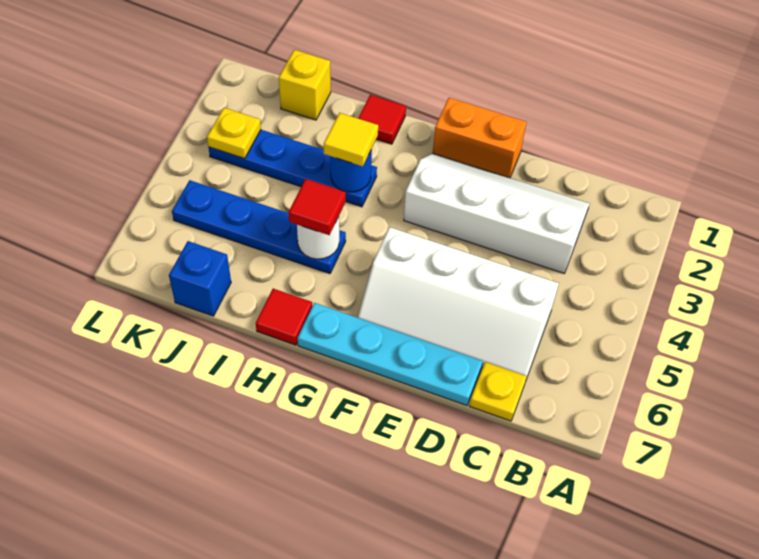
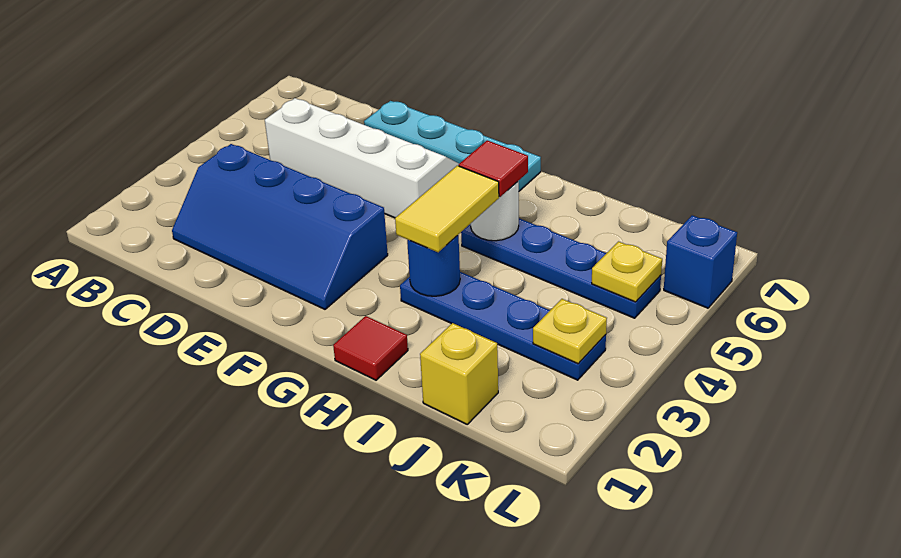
white 2x4 slope [404,153,589,274] -> blue 2x4 slope [172,144,388,309]
yellow 1x1 plate [469,362,527,421] -> yellow 1x1 plate moved to [592,242,662,302]
orange 1x2 brick [433,98,526,178] -> none
yellow 1x1 tile [324,113,378,166] -> yellow 1x2 tile [395,166,499,252]
red 1x1 tile [256,289,312,345] -> none
blue 1x1 brick [169,241,231,316] -> blue 1x1 brick moved to [664,215,737,308]

